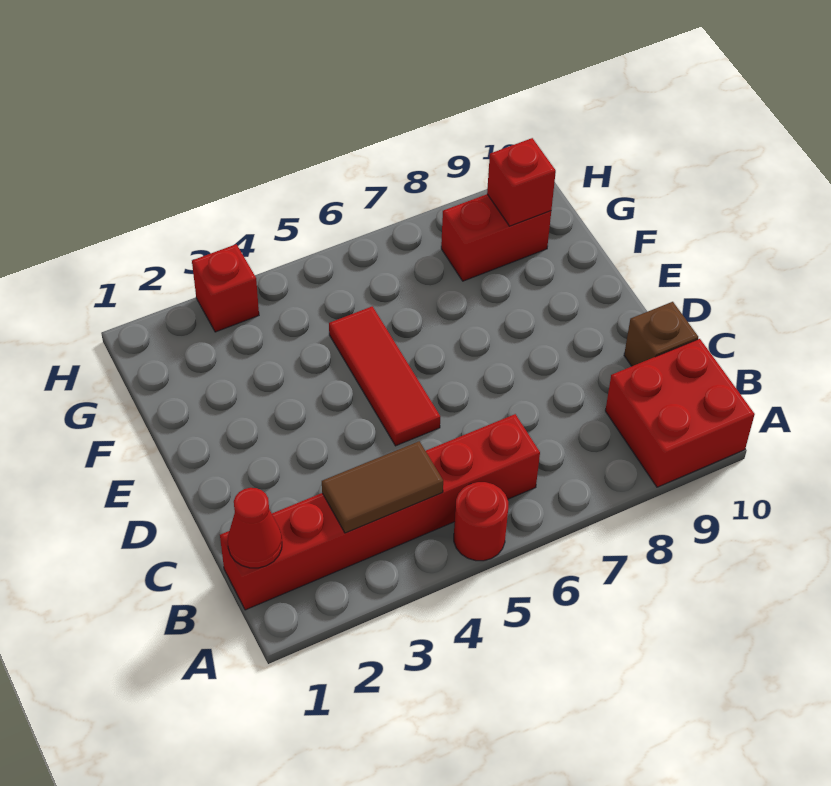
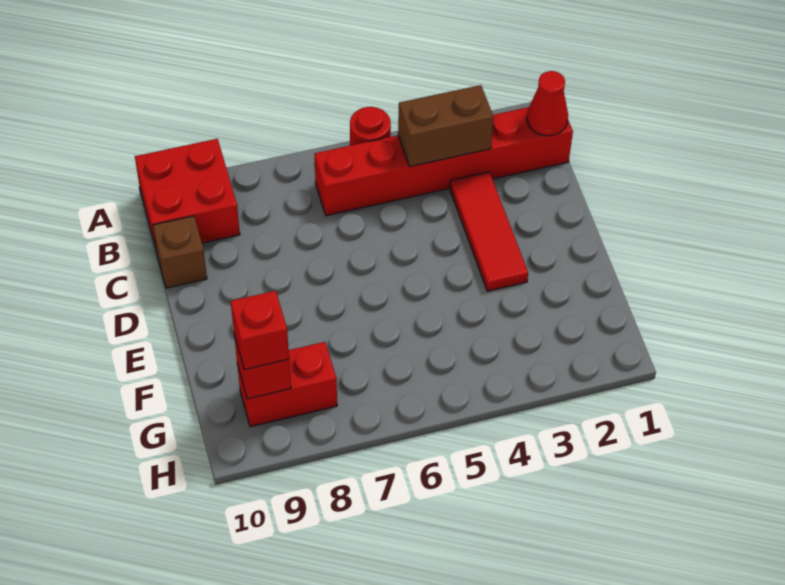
brown 1x2 tile [322,441,443,533] -> brown 1x2 brick [398,85,494,167]
red 1x3 tile [329,306,440,446] -> red 1x3 tile moved to [450,172,528,291]
red 1x1 brick [192,244,259,332] -> red 1x1 brick moved to [231,291,289,370]

